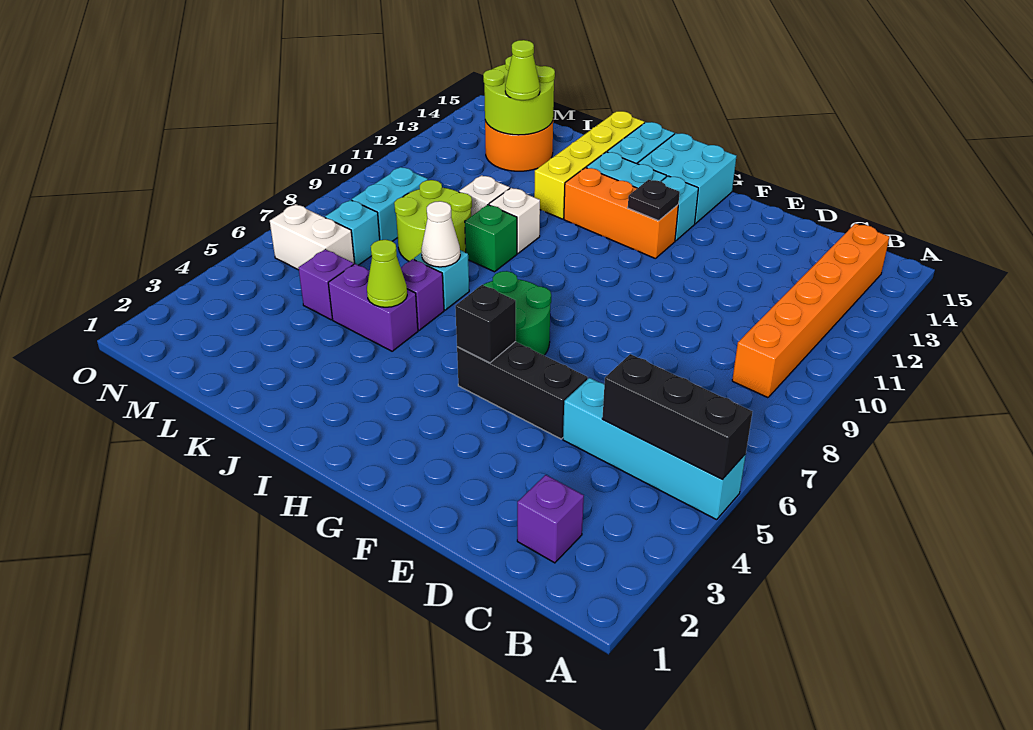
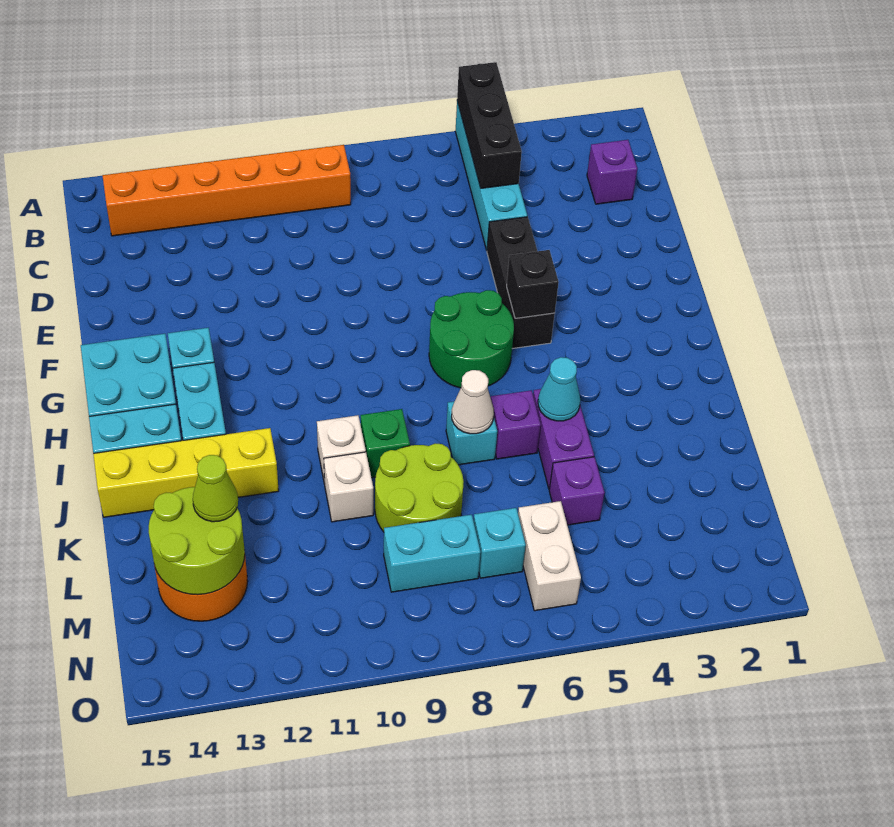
orange 1x3 brick [564,168,678,259] -> none
black 1x1 plate [628,180,680,221] -> none
lime 1x1 cone [367,240,407,307] -> cyan 1x1 cone [538,357,580,421]

